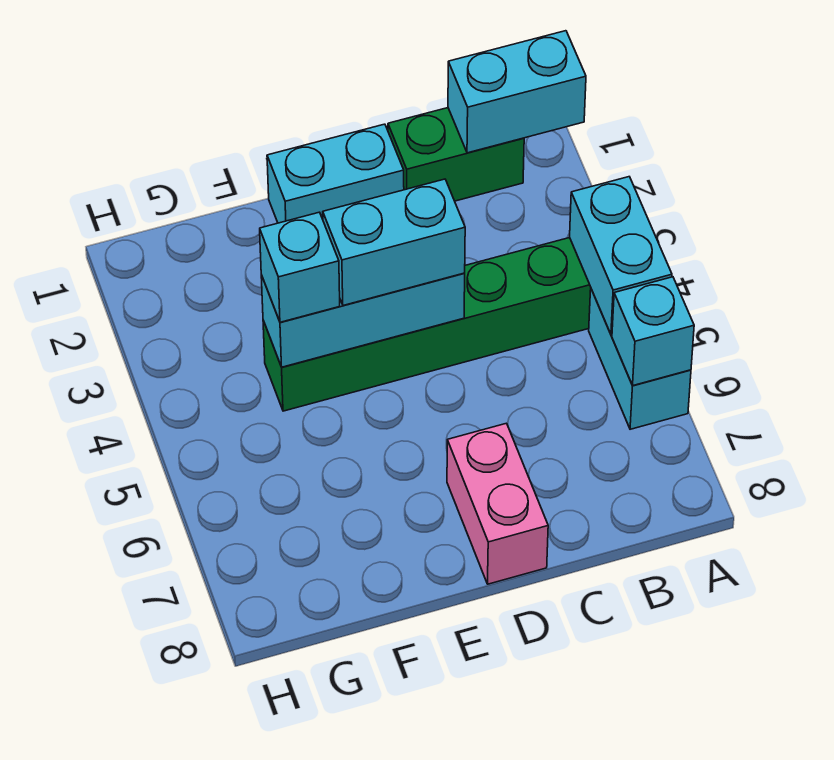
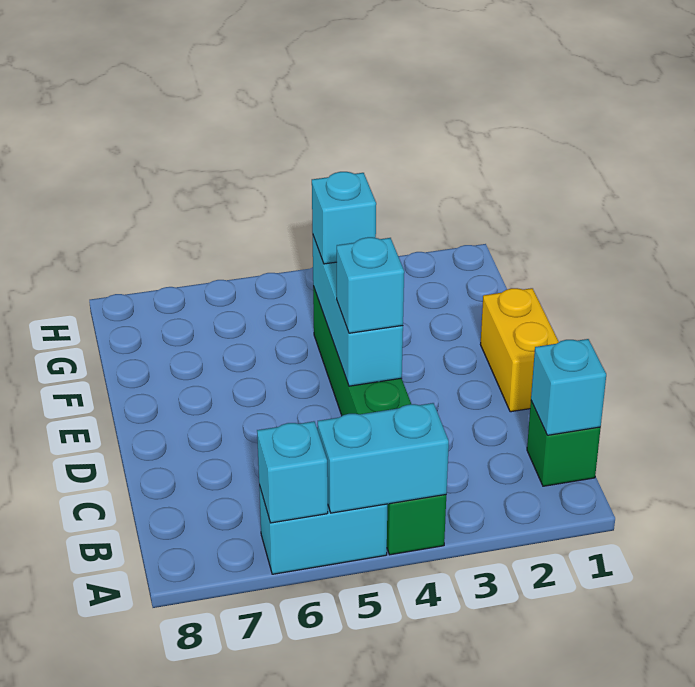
cyan 1x2 brick [448,31,586,153] -> cyan 1x1 brick [531,339,606,435]
green 1x2 brick [388,108,524,201] -> green 1x1 brick [527,401,601,486]
cyan 1x2 brick [267,124,404,223] -> yellow 1x2 brick [480,288,559,412]
cyan 1x2 brick [323,179,465,305] -> cyan 1x1 brick [337,237,404,333]
pink 1x2 brick [447,423,548,584] -> none

